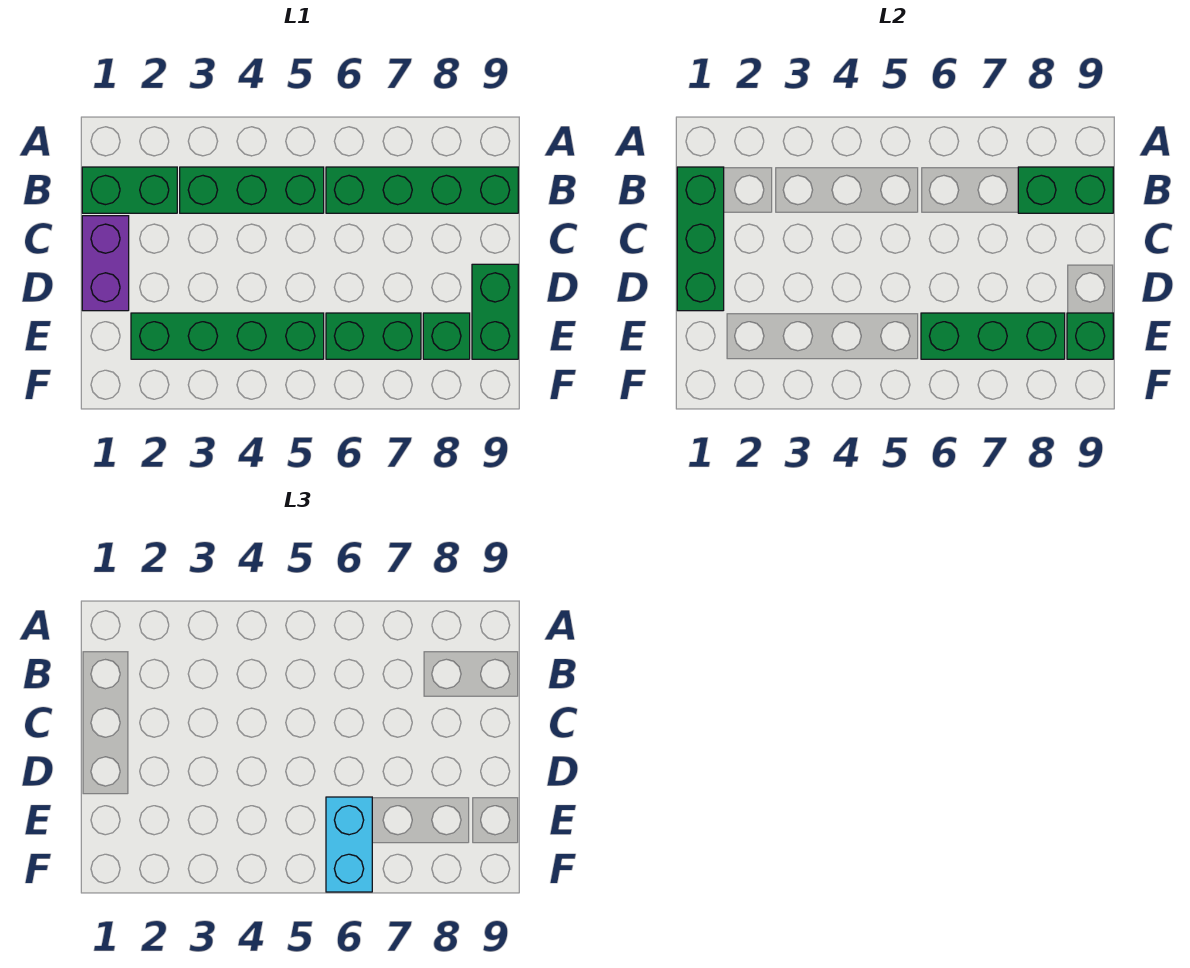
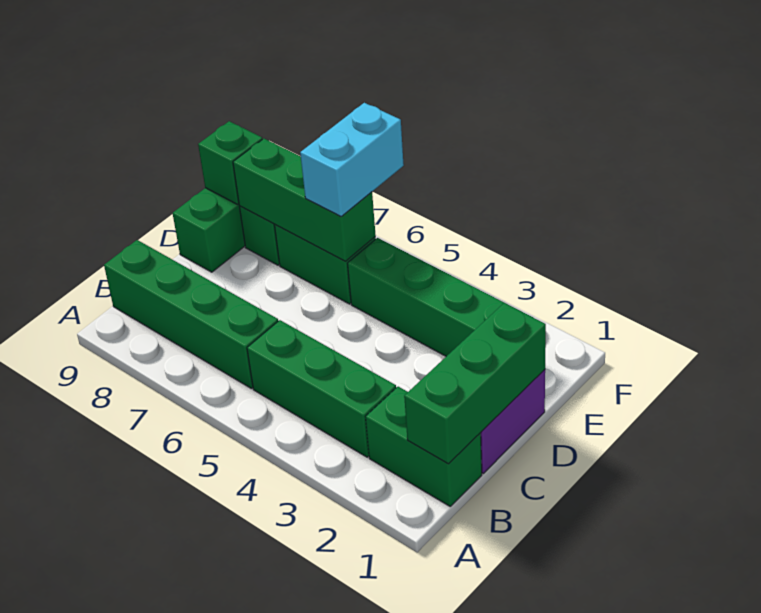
green 1x2 brick [1018,167,1113,213] -> none

